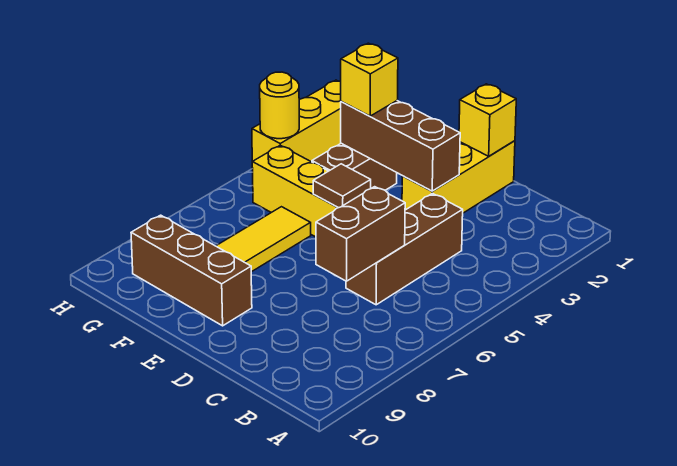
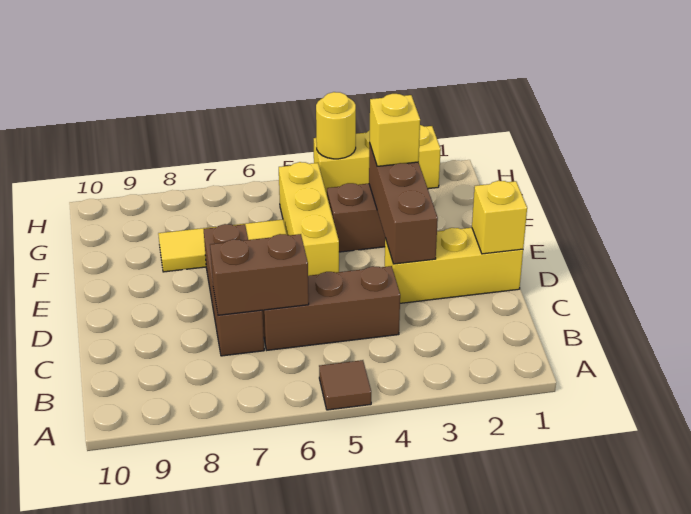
brown 1x1 tile [313,164,371,208] -> brown 1x1 tile moved to [319,360,371,410]
brown 1x3 brick [131,215,252,326] -> brown 1x3 brick moved to [204,224,264,356]

